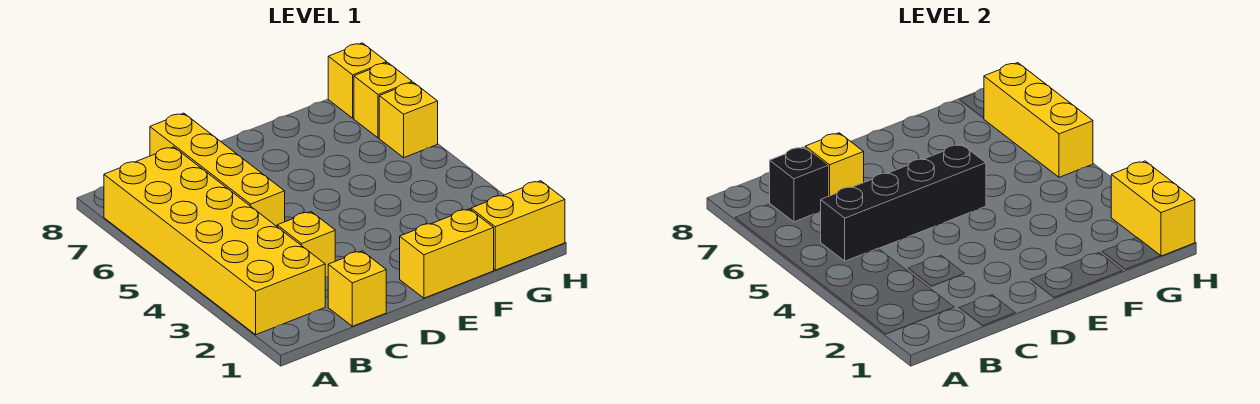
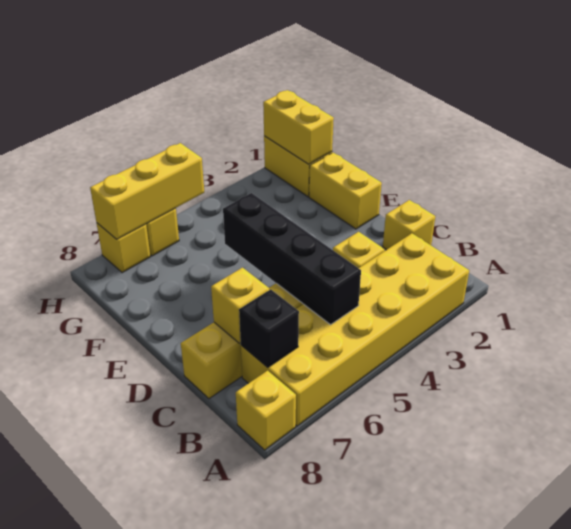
yellow 1x2 brick [1111,161,1195,256] -> yellow 1x2 brick turned to [263,90,334,164]
yellow 1x1 brick [328,43,387,118] -> yellow 1x1 brick moved to [236,371,296,450]

